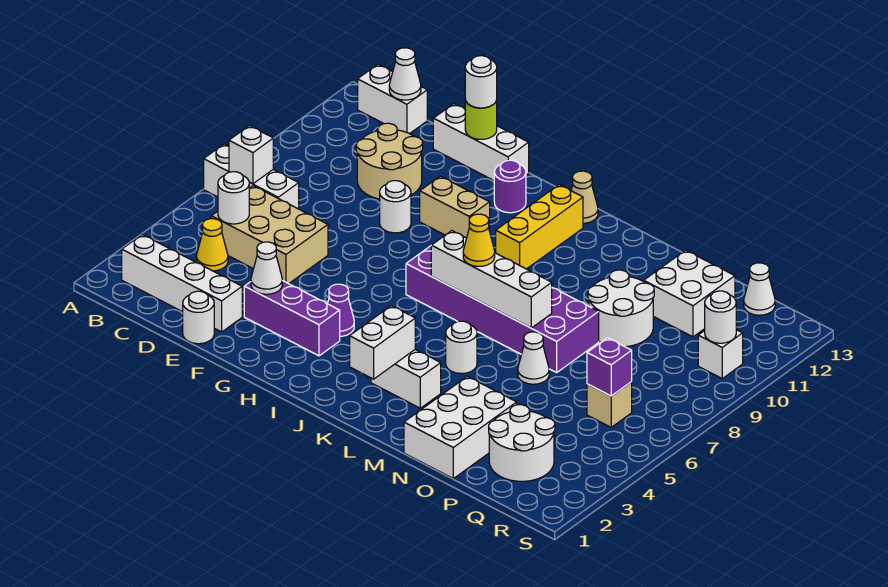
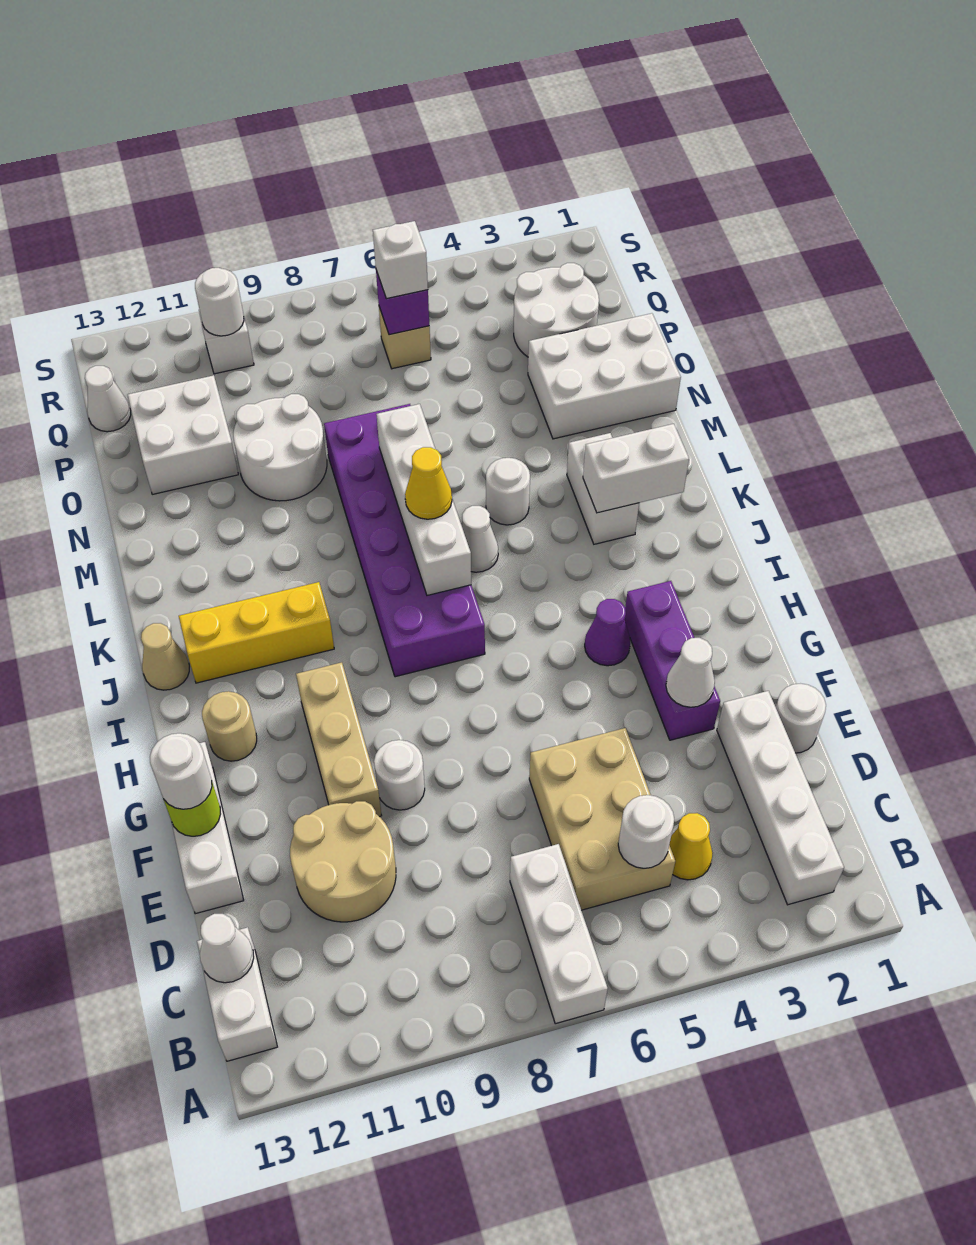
white 1x1 brick [229,126,273,184] -> white 1x1 brick moved to [373,221,428,299]
tan 1x2 brick [420,176,490,238] -> tan 1x3 brick [296,662,382,817]
purple 1x1 round brick [494,160,526,213] -> tan 1x1 round brick [202,691,257,761]
white 1x1 cone [518,332,549,384] -> white 1x1 cone moved to [462,506,498,572]

